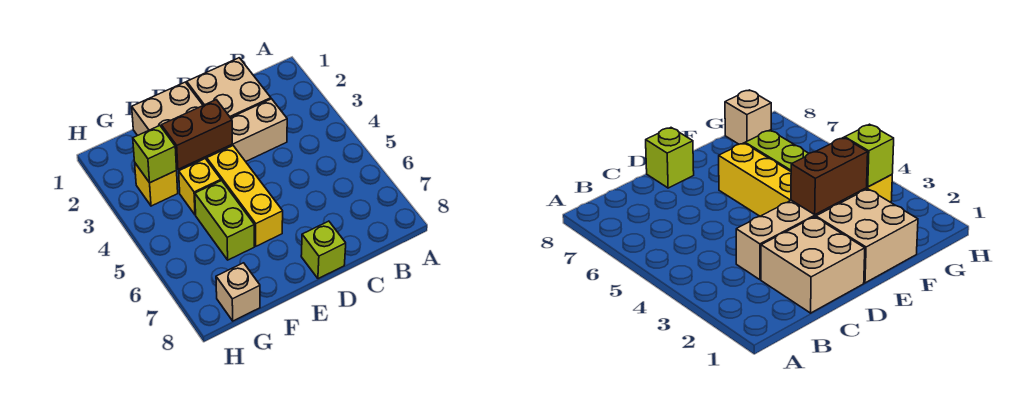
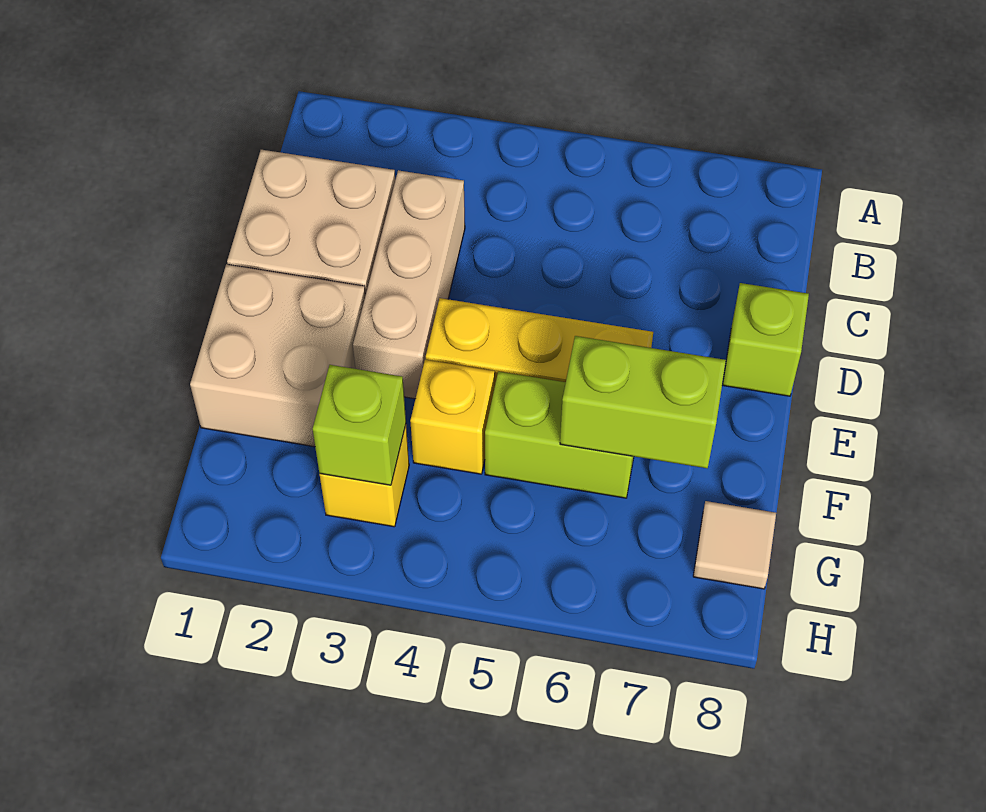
brown 1x2 brick [161,100,232,169] -> none
none -> lime 1x2 brick [560,336,726,468]
tan 1x1 brick [216,263,260,321] -> tan 1x1 tile [693,501,776,589]

